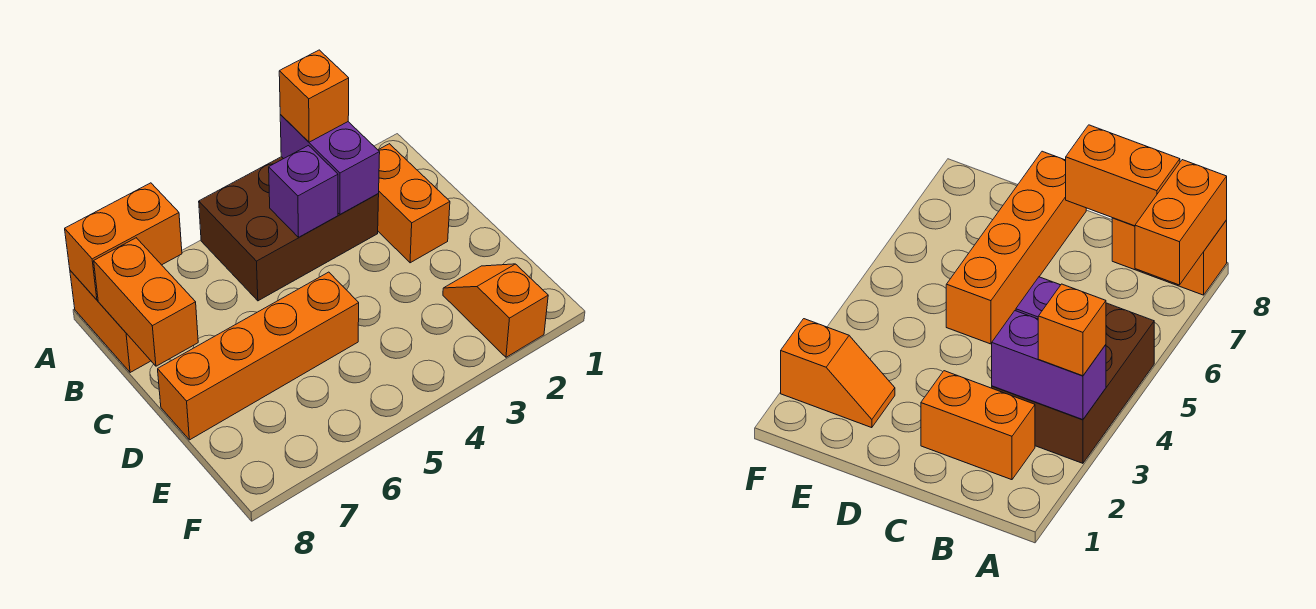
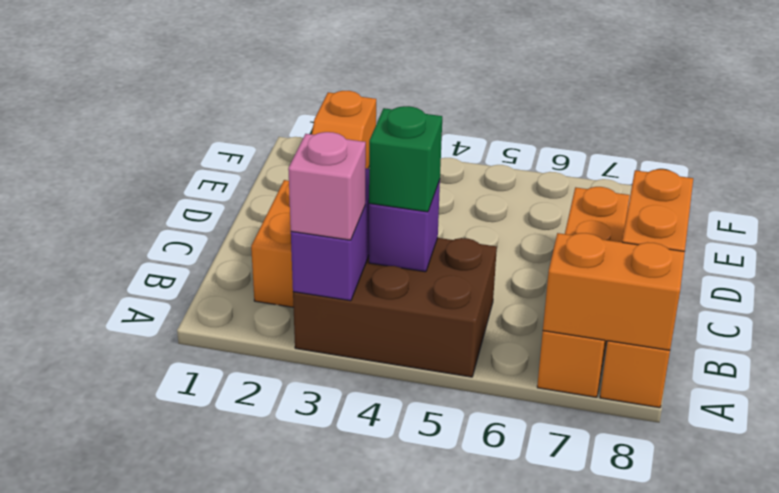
orange 1x1 brick [279,50,349,142] -> pink 1x1 brick [288,132,366,240]
none -> green 1x1 brick [369,106,442,212]
orange 1x4 brick [158,272,359,440] -> orange 1x4 brick turned to [537,187,630,397]

